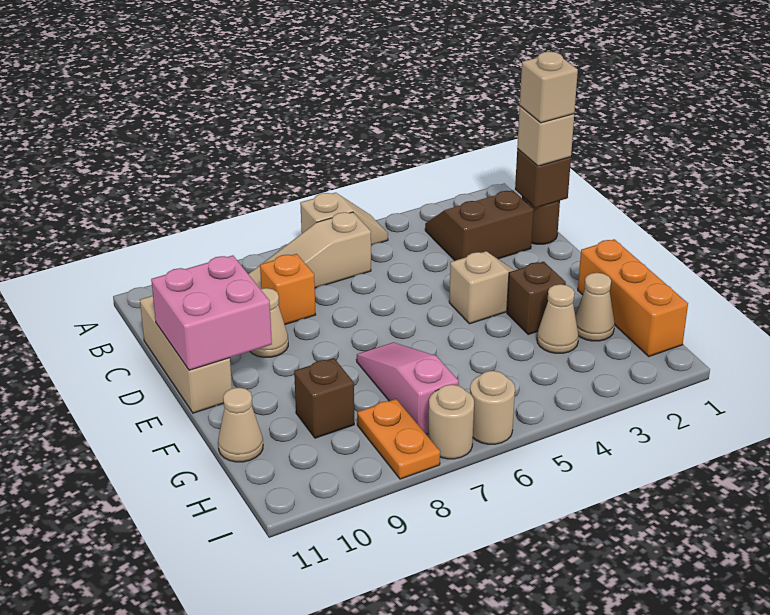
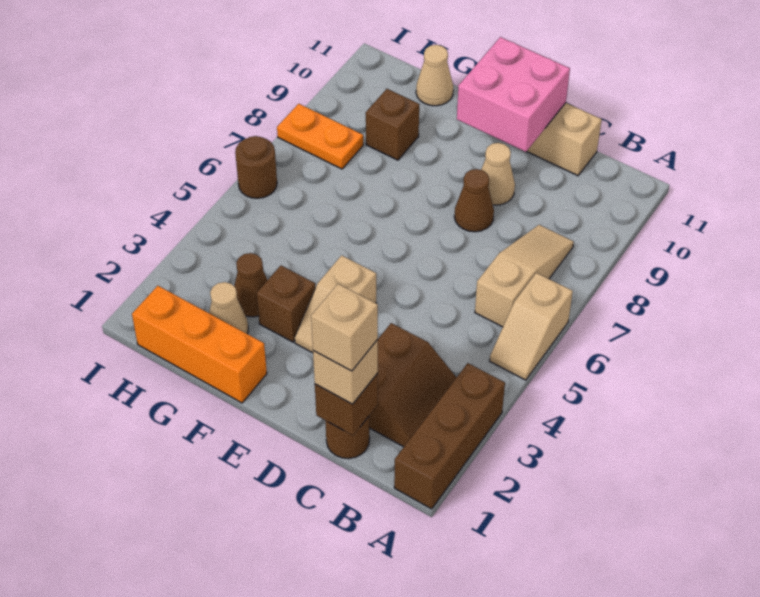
none -> brown 1x3 brick [394,363,505,509]
orange 1x1 brick [260,254,316,324] -> none
none -> brown 1x1 cone [454,169,494,232]
pink 1x3 slope [357,342,459,434] -> none
tan 1x1 cone [537,284,579,353] -> brown 1x1 cone [234,253,267,317]
tan 1x1 round brick [470,371,515,444] -> brown 1x1 round brick [235,136,277,198]
tan 1x1 round brick [428,385,474,459] -> none

